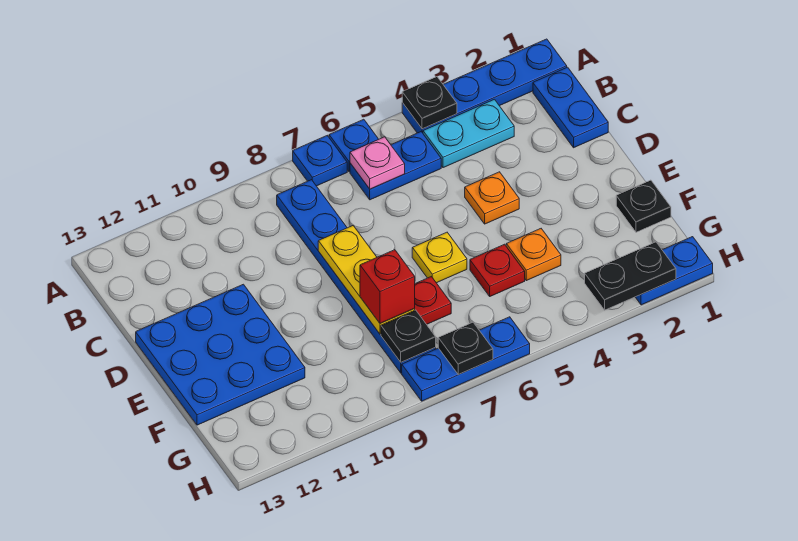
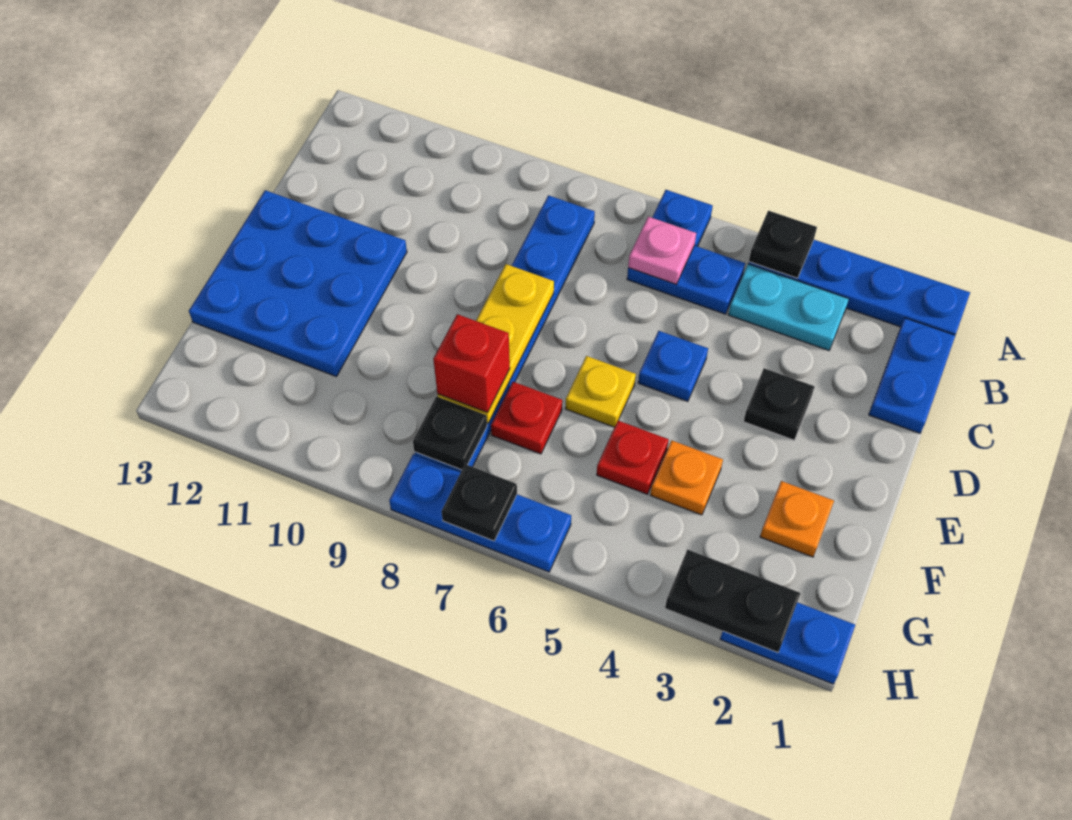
blue 1x1 plate [293,136,347,186] -> blue 1x1 plate moved to [638,331,708,401]
orange 1x1 plate [465,172,519,224] -> orange 1x1 plate moved to [760,481,834,557]
black 1x1 plate [616,180,671,232] -> black 1x1 plate moved to [743,368,815,440]

